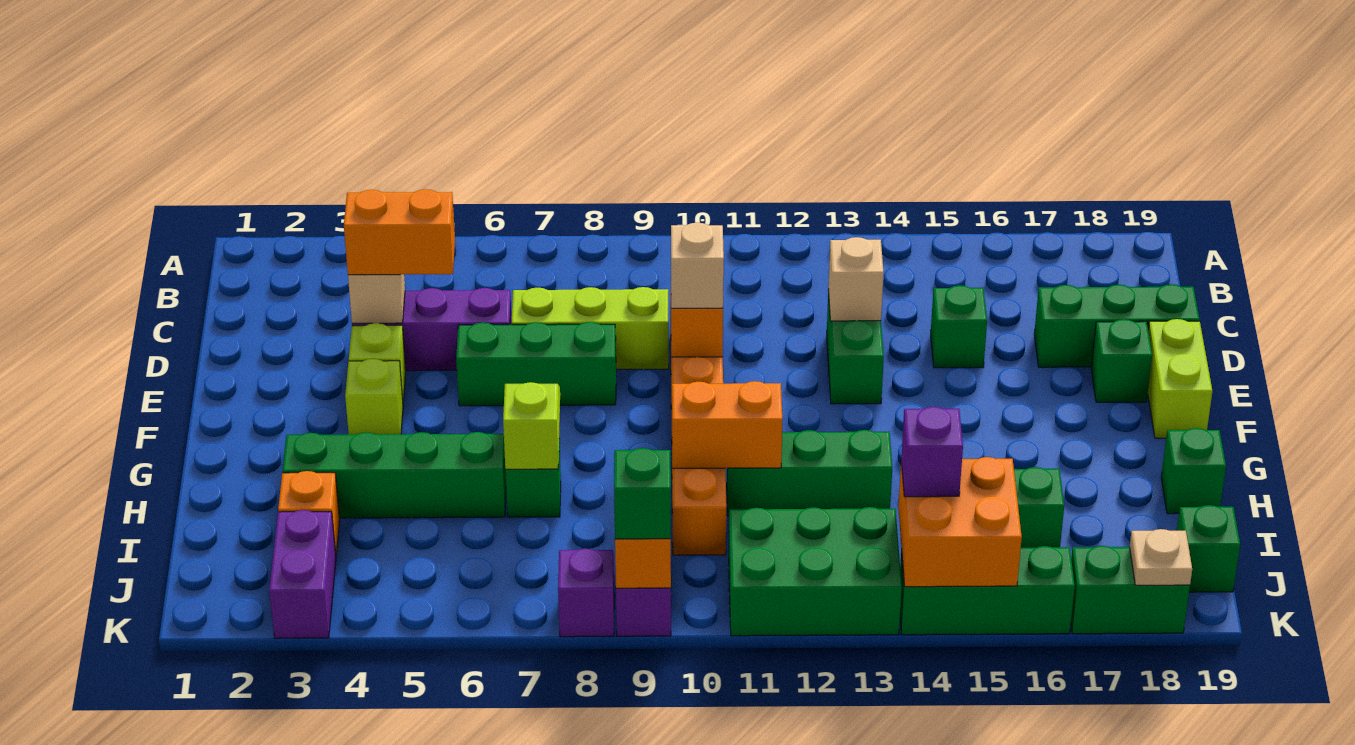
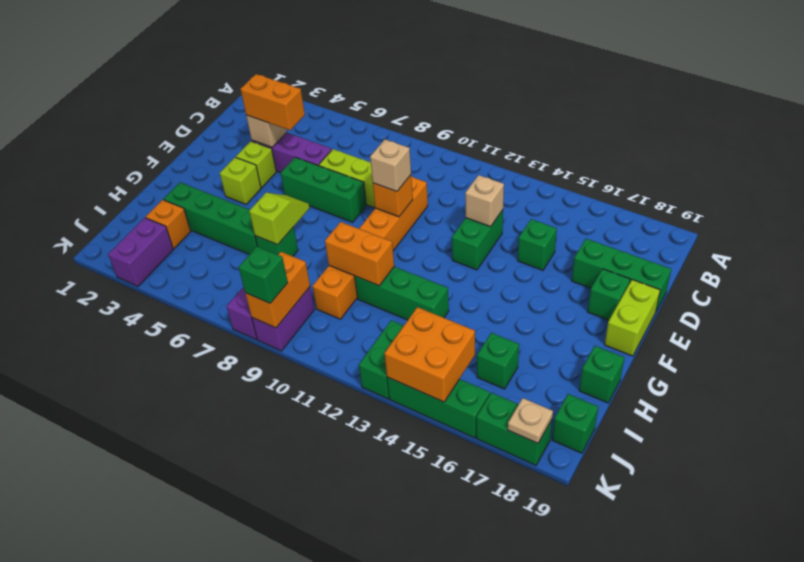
green 2x3 brick [729,507,902,636] -> green 1x2 brick [359,320,404,399]
purple 1x1 brick [901,407,963,497] -> none

